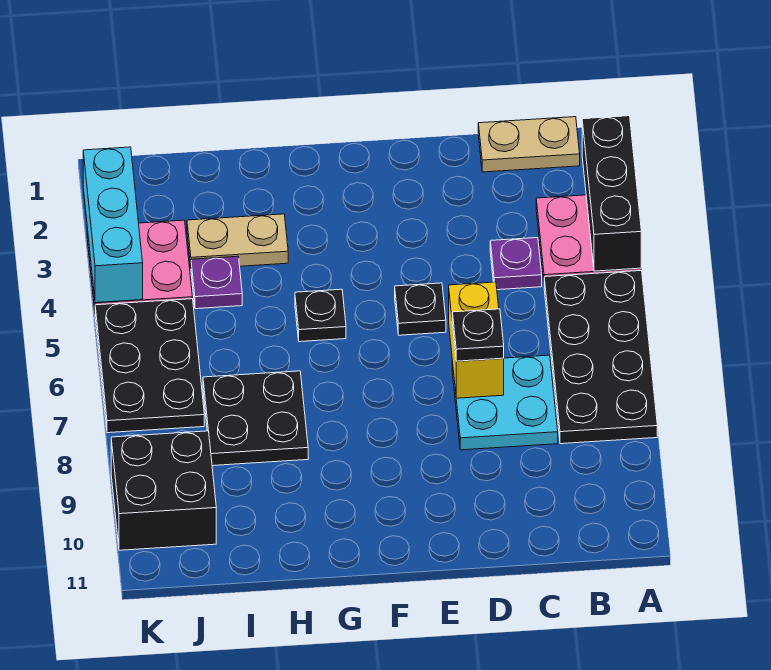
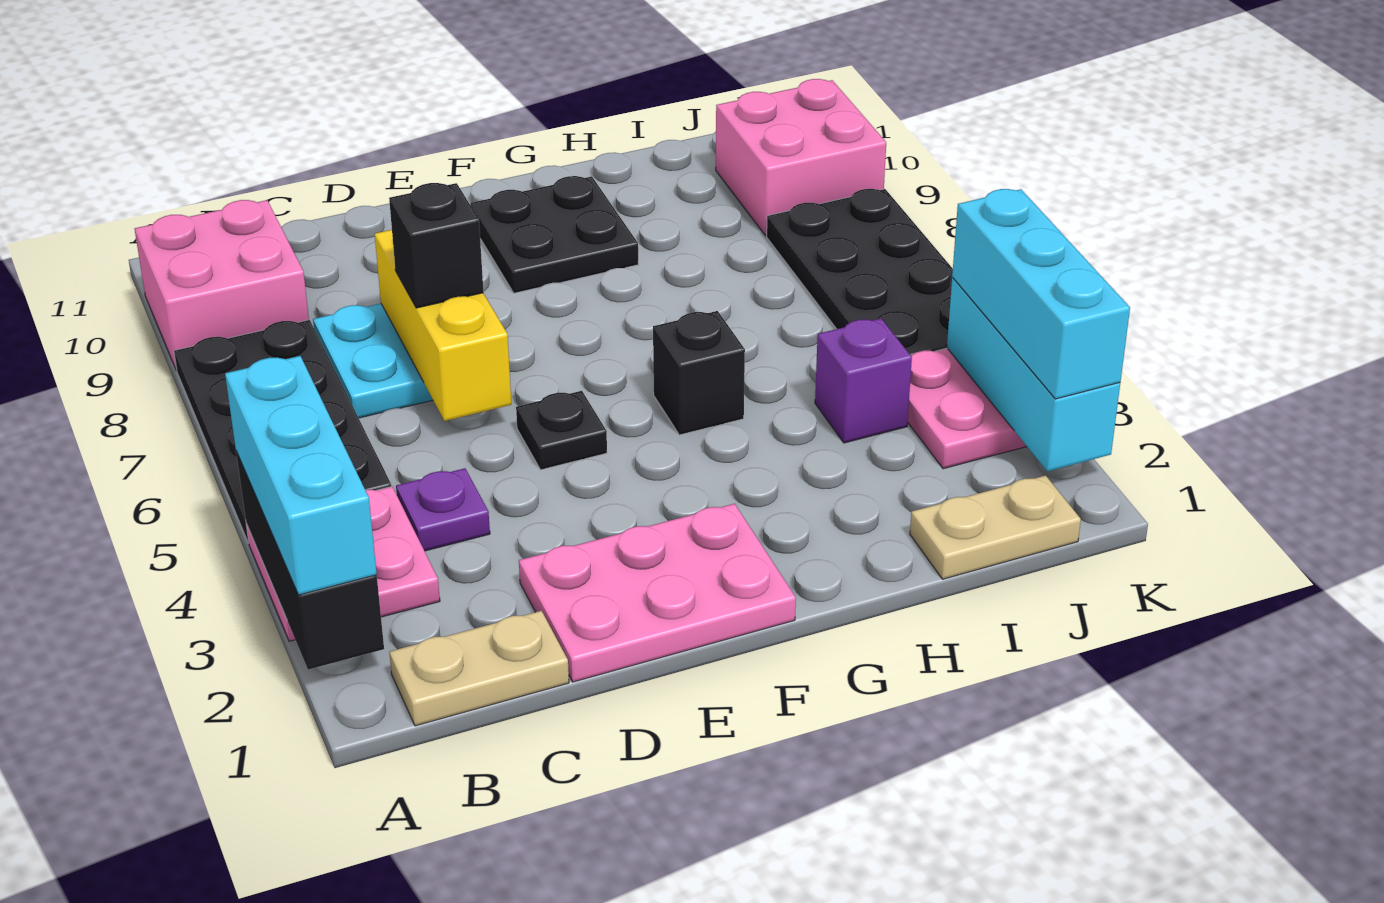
none -> cyan 1x3 brick [225,356,377,595]
none -> pink 2x2 brick [135,200,309,371]
none -> pink 2x3 plate [519,504,796,682]
yellow 1x2 brick [449,282,504,398] -> yellow 1x3 brick [375,230,511,421]
black 1x1 plate [452,309,504,361] -> black 1x1 brick [389,183,484,308]
black 1x1 plate [295,289,346,342] -> black 1x1 brick [653,311,745,435]
tan 1x2 plate [187,214,288,266] -> tan 1x2 plate moved to [910,475,1081,579]
black 2x2 plate [203,371,308,466] -> black 2x2 plate moved to [470,176,638,293]
purple 1x1 plate [191,256,242,309] -> purple 1x1 brick [815,318,912,443]
black 2x3 plate [95,299,204,433] -> black 2x4 plate [767,189,953,355]
black 2x2 brick [111,431,216,550] -> pink 2x2 brick [716,79,886,236]
none -> cyan 1x3 brick [952,189,1130,399]

